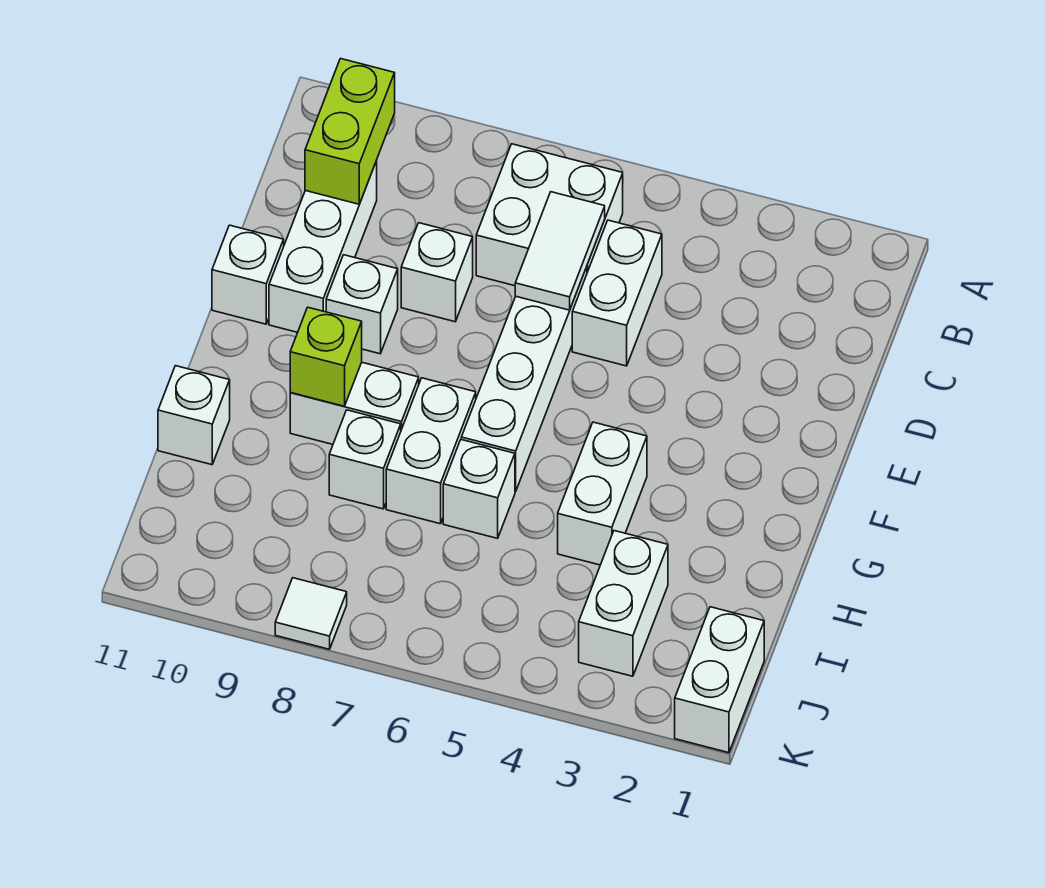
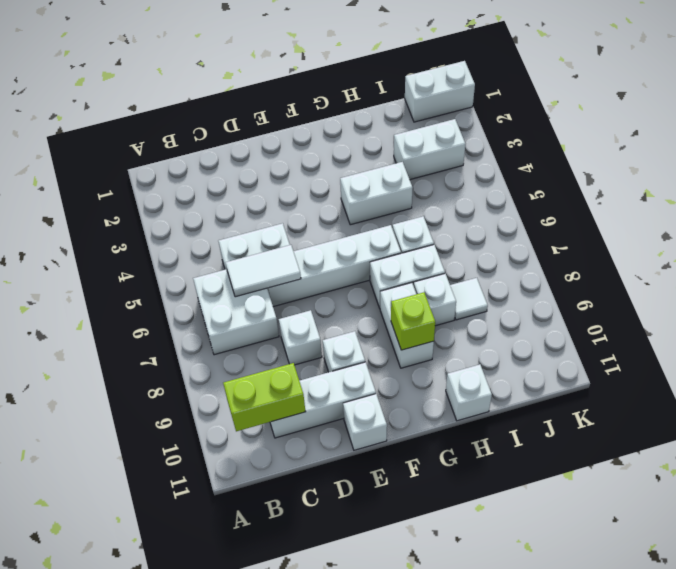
white 1x1 tile [275,578,347,649] -> white 1x1 tile moved to [450,278,488,320]

